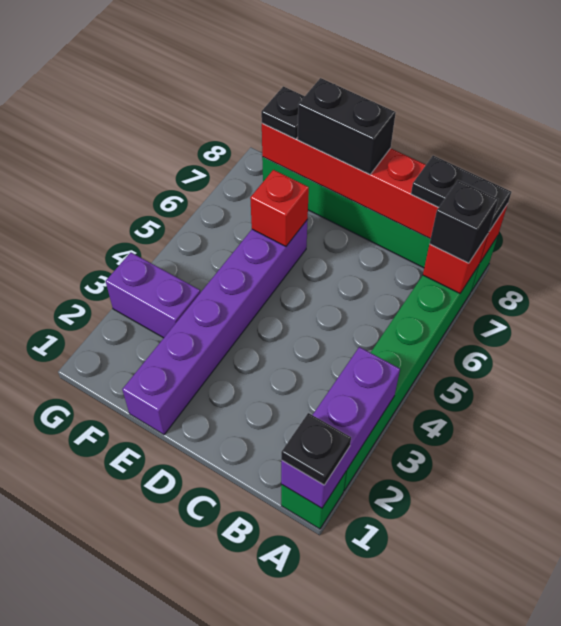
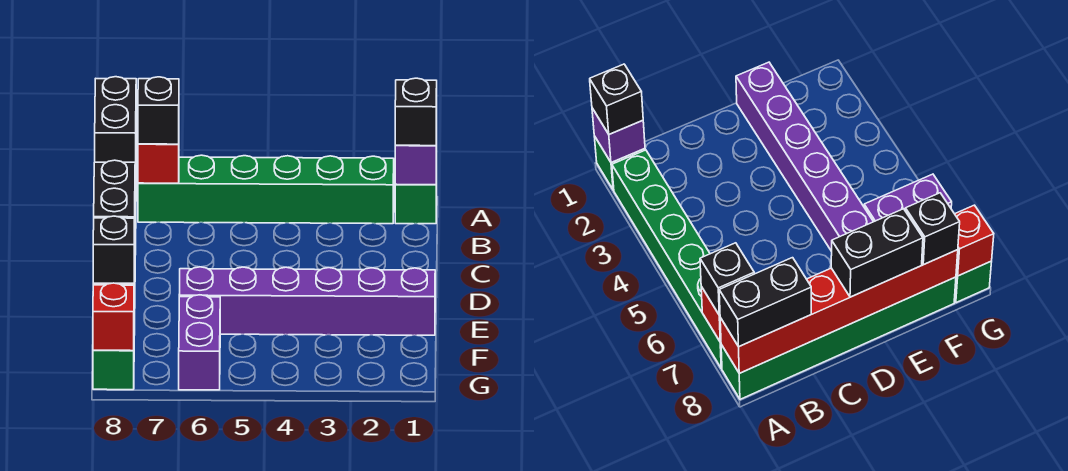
purple 1x3 brick [281,347,400,508] -> purple 1x1 brick [395,128,437,185]
black 1x1 plate [281,413,351,485] -> black 1x1 brick [395,78,437,146]
black 1x2 plate [411,156,511,231] -> black 1x2 brick [95,77,136,172]
red 1x1 brick [250,170,309,246] -> red 1x1 brick moved to [93,283,134,351]
purple 1x2 brick [106,253,200,338] -> purple 1x2 brick moved to [179,295,220,390]
black 1x1 plate [261,86,305,139] -> black 1x1 brick [93,216,135,283]
none -> green 1x1 brick [93,350,134,390]

